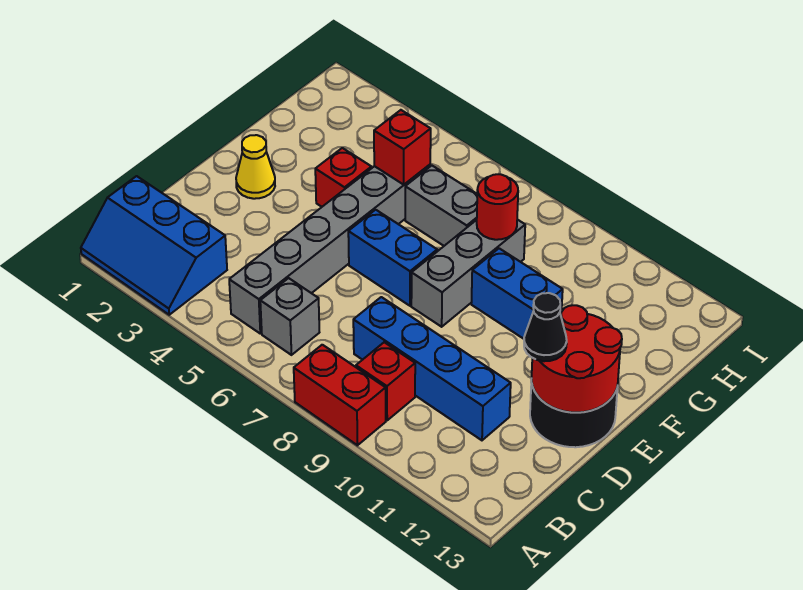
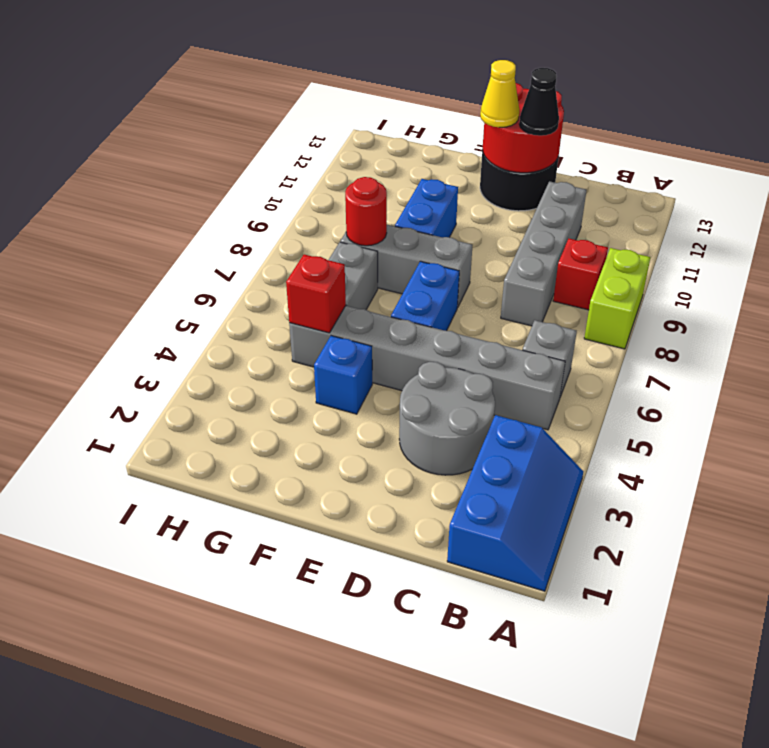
red 1x2 brick [294,345,386,445] -> lime 1x2 brick [584,248,650,349]
none -> grey 2x2 round brick [399,362,495,475]
blue 1x4 brick [353,297,511,440] -> grey 1x4 brick [501,181,586,326]
yellow 1x1 cone [236,135,275,199] -> yellow 1x1 cone moved to [480,60,519,127]
red 1x1 brick [315,148,371,207] -> blue 1x1 brick [314,336,372,414]

